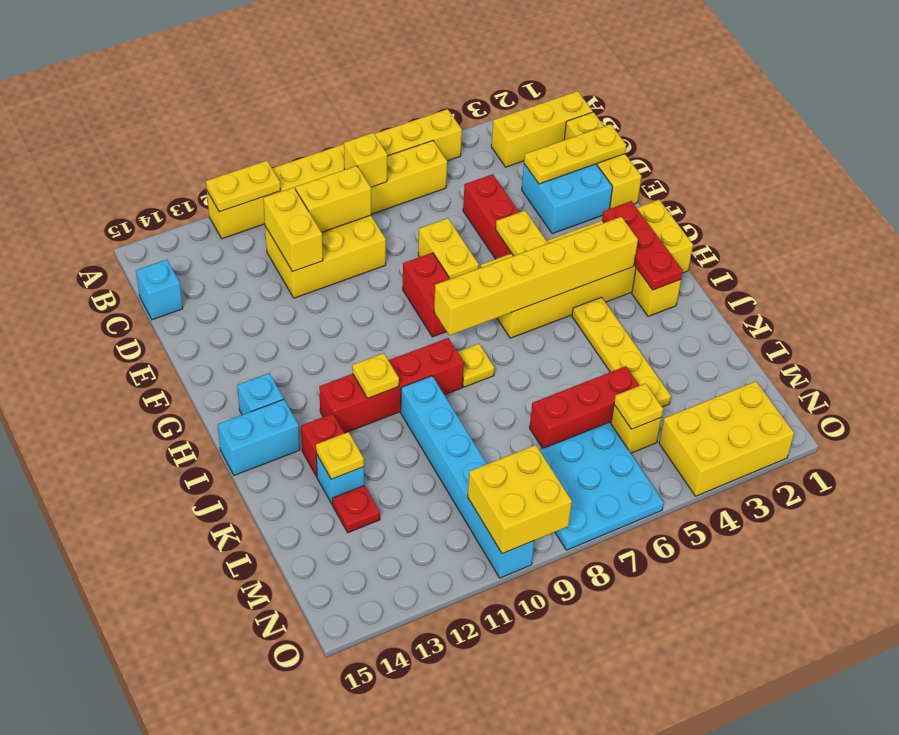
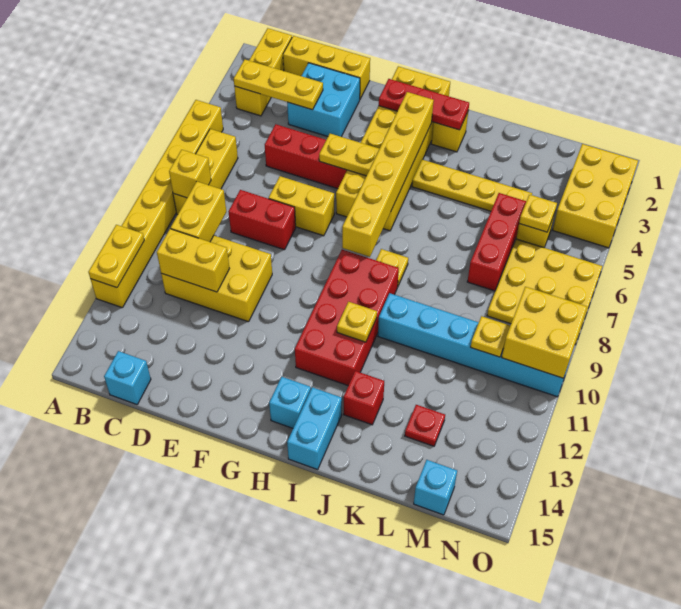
yellow 2x3 brick [265,215,386,298] -> yellow 2x3 brick turned to [161,236,272,322]
yellow 1x3 plate [524,124,626,184] -> yellow 1x3 plate turned to [234,60,323,110]
red 1x2 brick [403,253,450,337] -> red 1x2 brick moved to [229,190,296,250]
red 1x4 brick [319,338,464,433] -> red 2x4 brick [295,250,399,386]
cyan 1x1 brick [316,454,364,504] -> cyan 1x1 brick moved to [414,460,457,515]
yellow 1x1 plate [316,432,364,479] -> yellow 1x1 plate moved to [471,316,510,357]
cyan 3x3 plate [540,422,664,550] -> yellow 3x3 plate [487,239,602,345]

